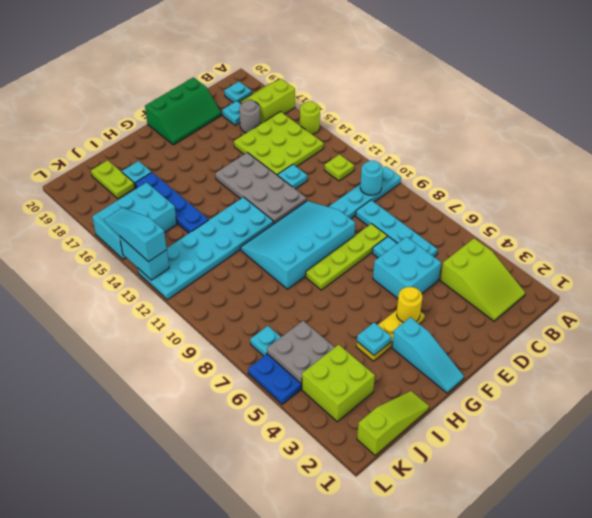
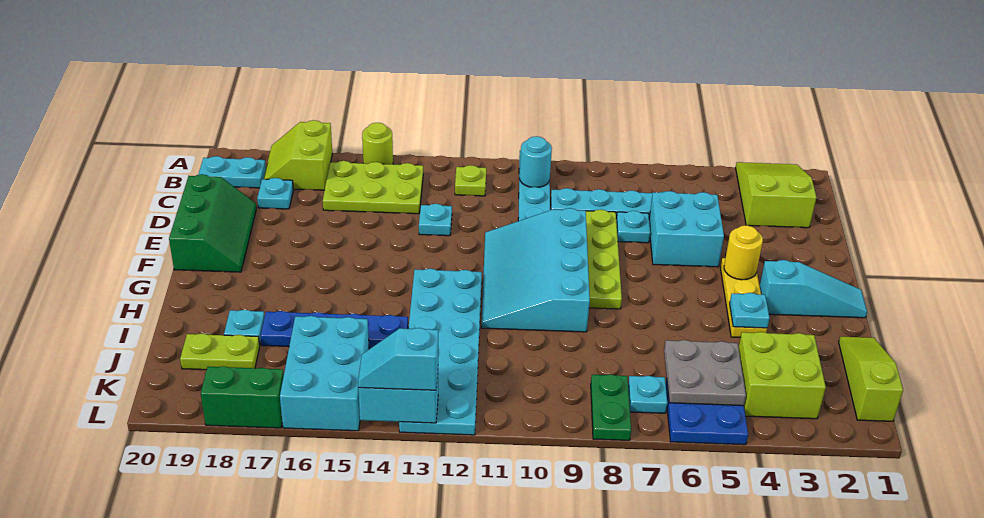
lime 2x3 slope [440,238,525,321] -> lime 2x3 slope turned to [736,162,816,228]
lime 3x3 plate [234,112,324,175] -> lime 2x3 plate [323,161,423,214]
cyan 1x1 plate [224,81,252,103] -> cyan 1x2 plate [198,156,266,188]
grey 1x1 round brick [239,100,260,133] -> none
grey 2x4 plate [215,152,307,224] -> none
none -> green 1x2 plate [591,374,631,440]
cyan 1x3 slope [104,208,167,262] -> cyan 1x2 slope [358,328,438,390]
none -> green 1x2 brick [201,366,284,428]

